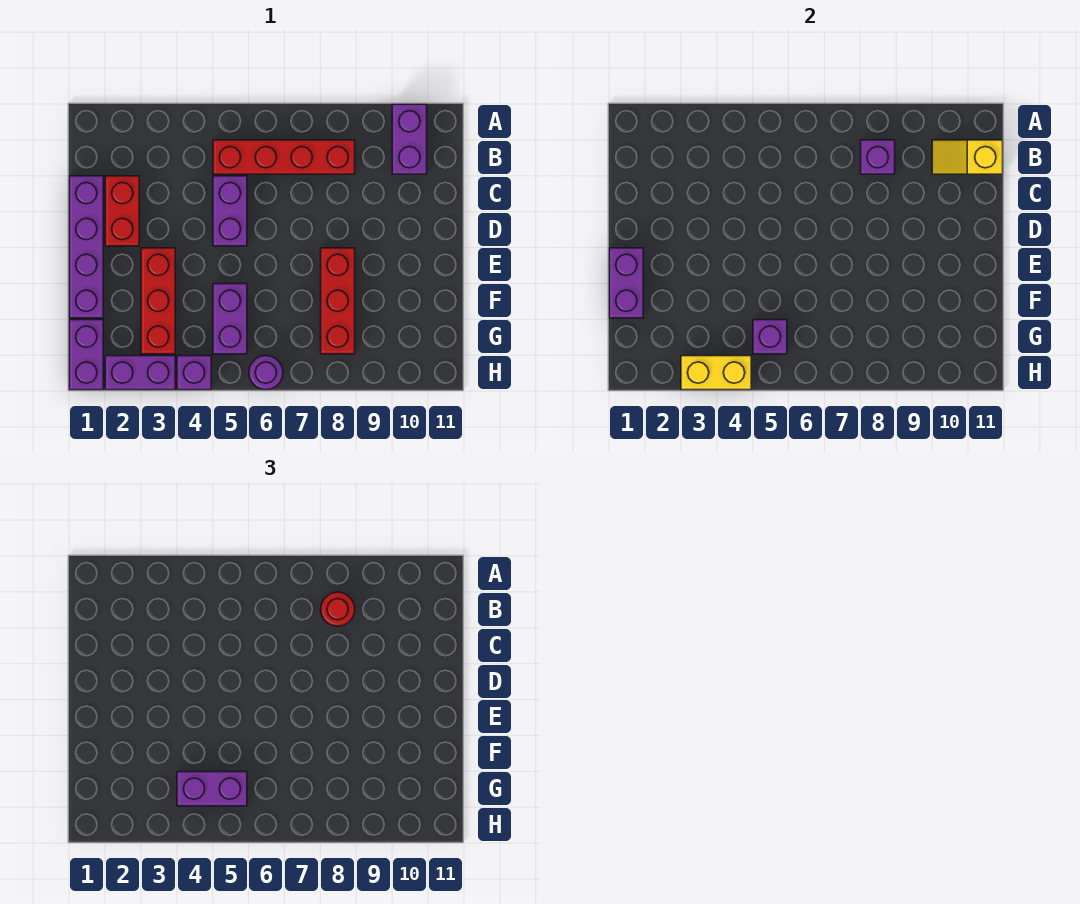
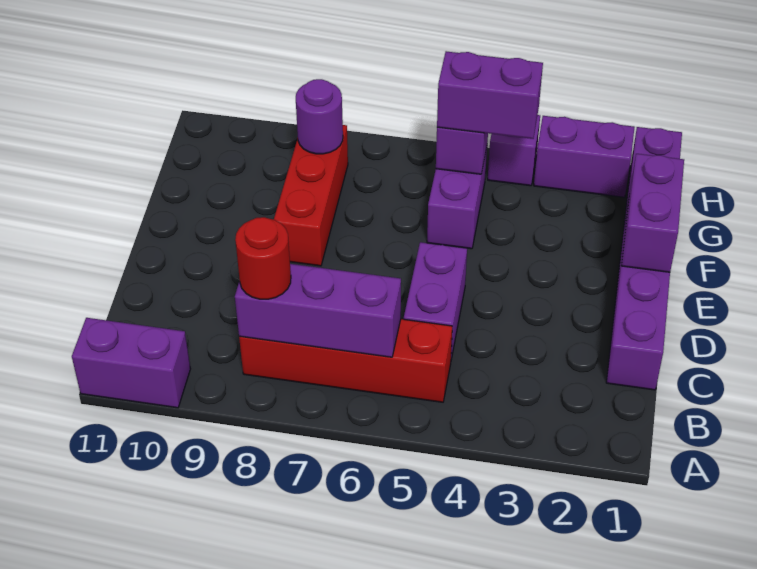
purple 1x2 brick [392,104,427,174] -> purple 1x2 brick turned to [72,318,190,408]
purple 1x1 brick [861,140,895,174] -> purple 1x3 brick [235,264,401,357]
yellow 1x2 slope [932,140,1003,174] -> none
red 1x2 brick [105,176,139,246] -> none
red 1x3 brick [141,248,175,354] -> none
yellow 1x2 brick [681,356,751,390] -> none
purple 1x1 round brick [249,356,283,390] -> purple 1x1 round brick moved to [296,79,343,154]

